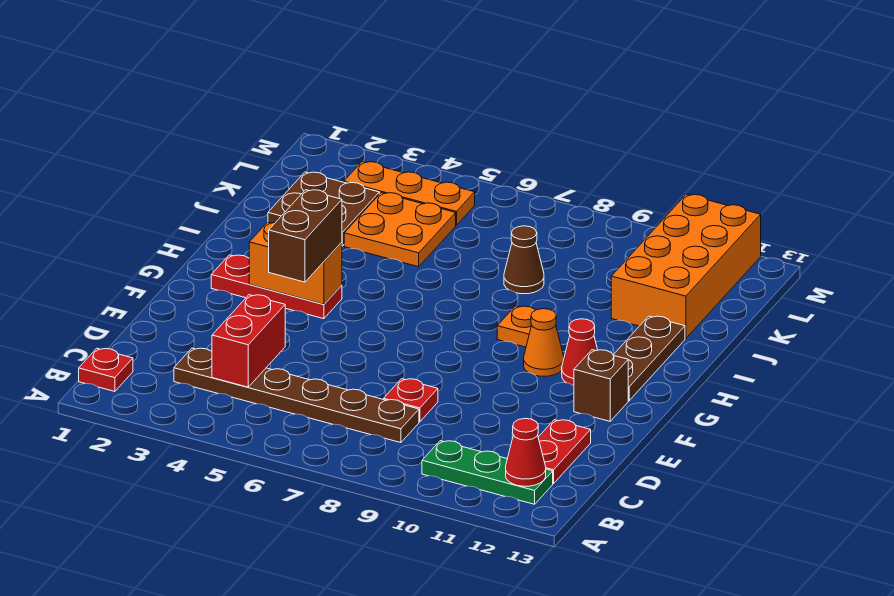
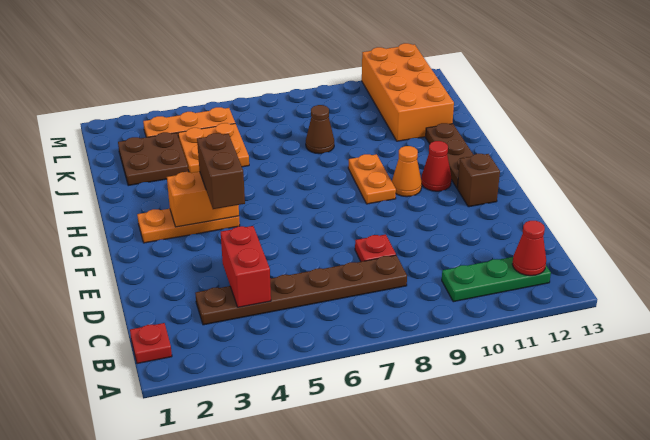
red 1x2 plate [538,420,591,484] -> none
red 1x3 plate [211,255,342,319] -> orange 1x3 plate [137,209,240,243]
orange 1x1 plate [497,306,535,347] -> orange 1x2 plate [348,154,396,204]

